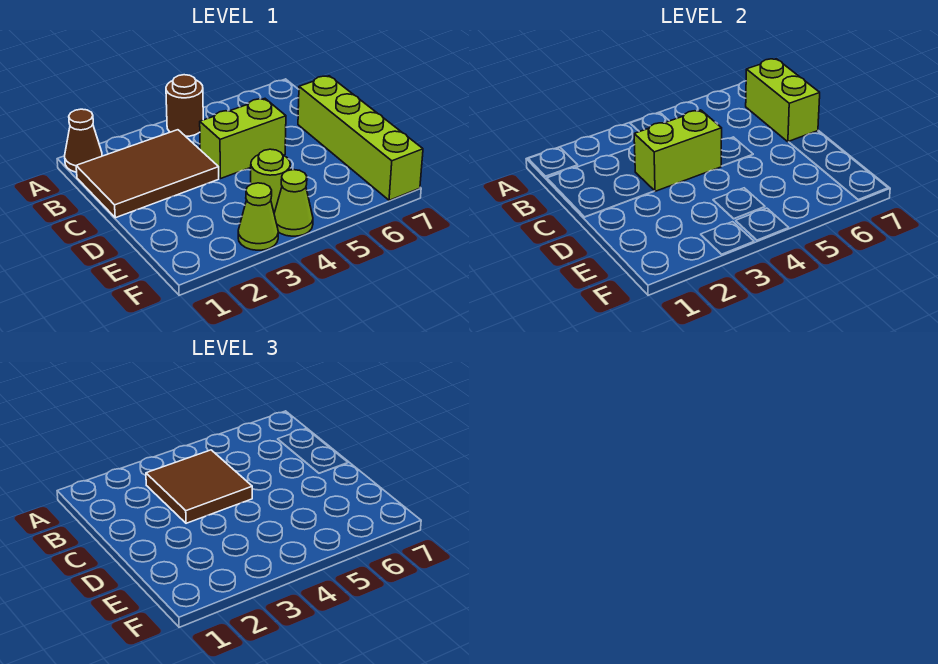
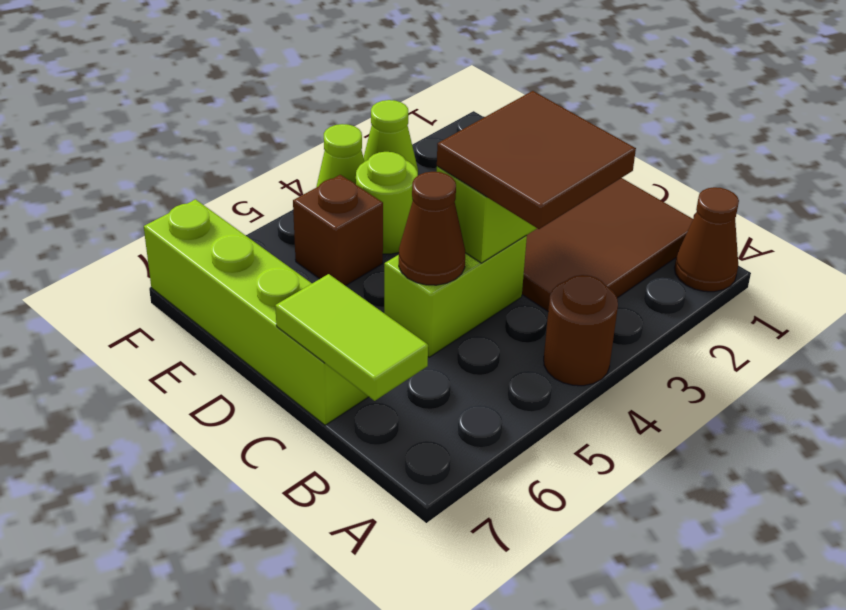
lime 1x2 brick [746,59,820,142] -> lime 1x2 tile [275,274,428,401]
none -> brown 1x1 cone [399,172,465,285]
none -> brown 1x1 brick [293,175,383,286]

